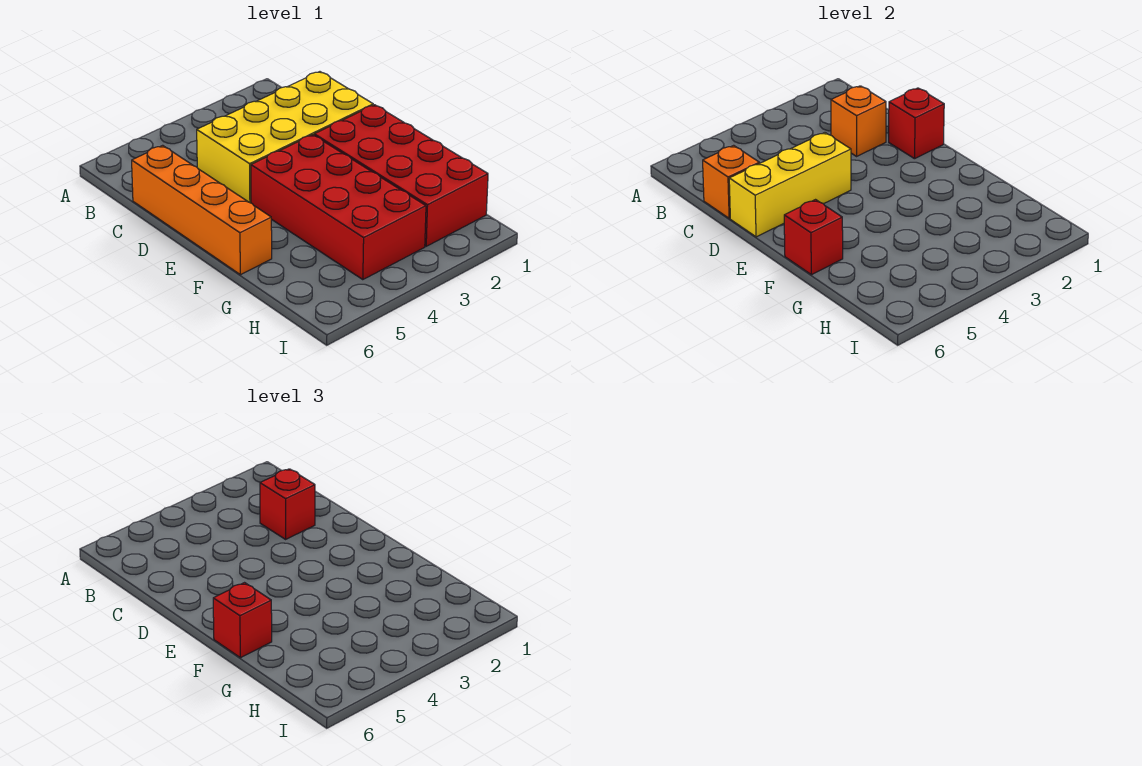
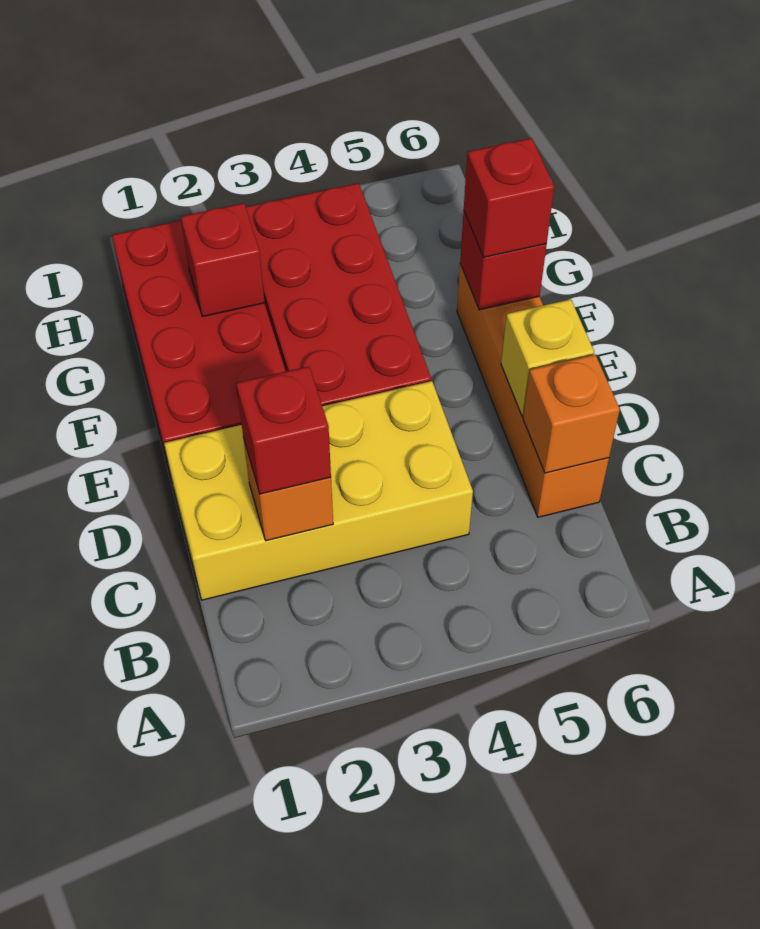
red 1x1 brick [889,88,944,159] -> red 1x1 brick moved to [181,203,265,317]
yellow 1x3 brick [729,133,851,237] -> yellow 1x1 brick [501,299,594,416]

